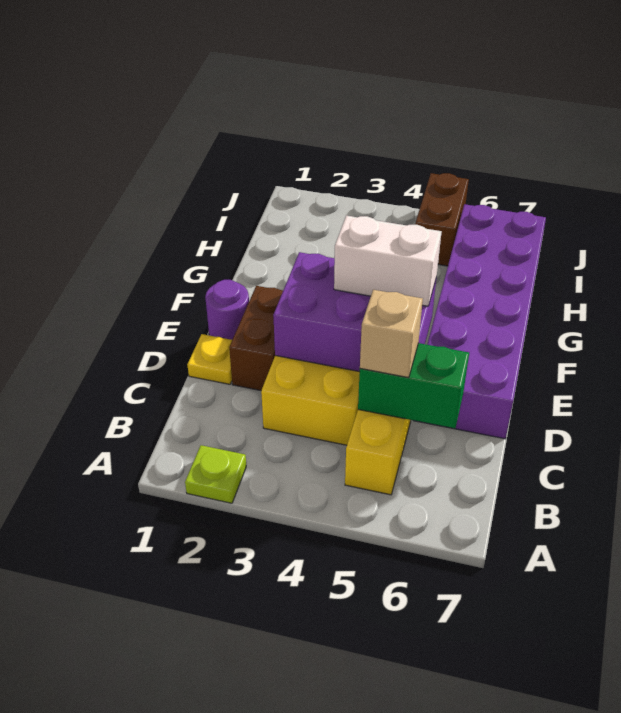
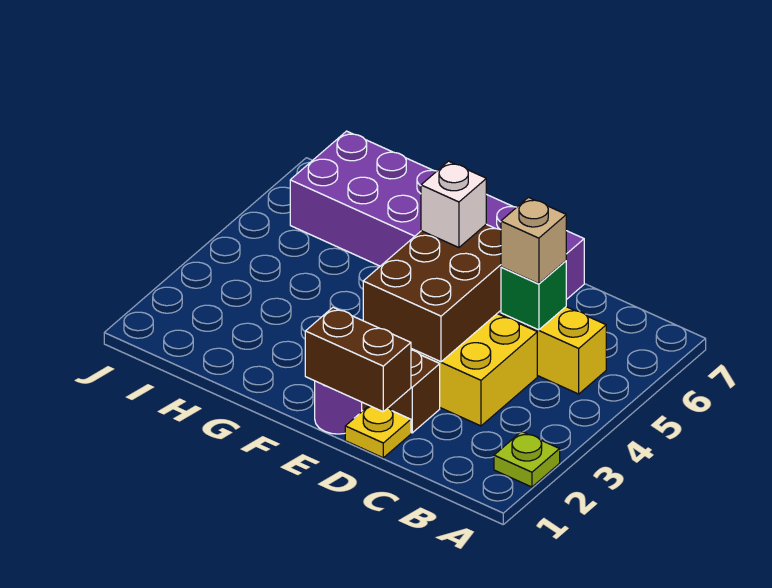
green 1x2 brick [358,343,469,429] -> green 1x1 brick [501,261,566,330]
purple 2x3 brick [273,252,437,372] -> brown 2x3 brick [363,224,501,362]
white 1x2 brick [334,216,442,306] -> white 1x1 brick [421,161,486,248]
brown 1x2 brick [415,173,469,266] -> brown 1x2 brick moved to [305,307,411,412]

